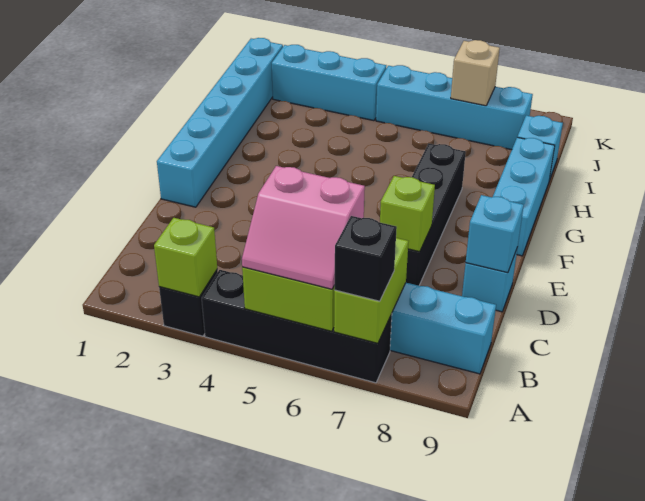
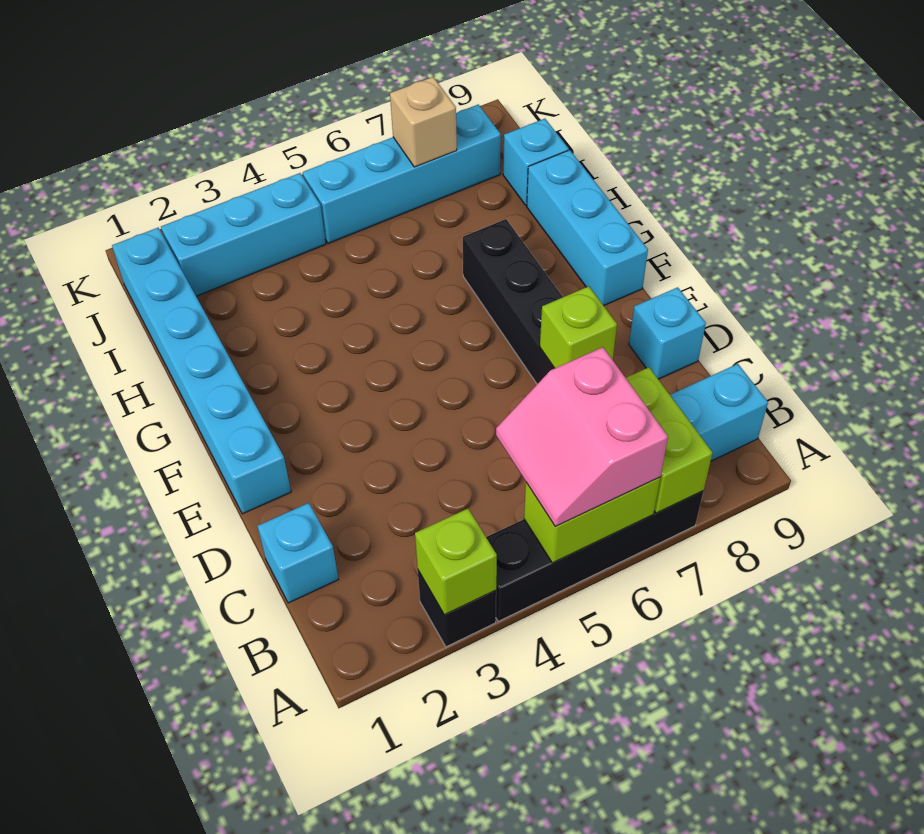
pink 2x2 slope [242,166,365,289] -> pink 2x2 slope turned to [496,347,668,527]
black 1x1 brick [334,216,397,301] -> none
cyan 1x1 brick [466,195,524,273] -> cyan 1x1 brick moved to [257,503,338,603]

